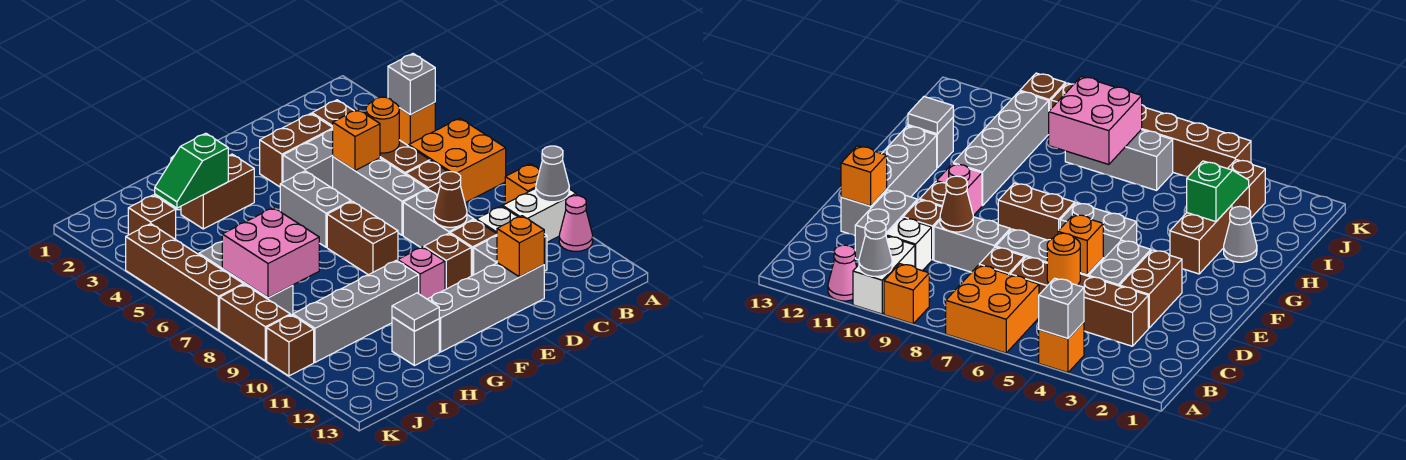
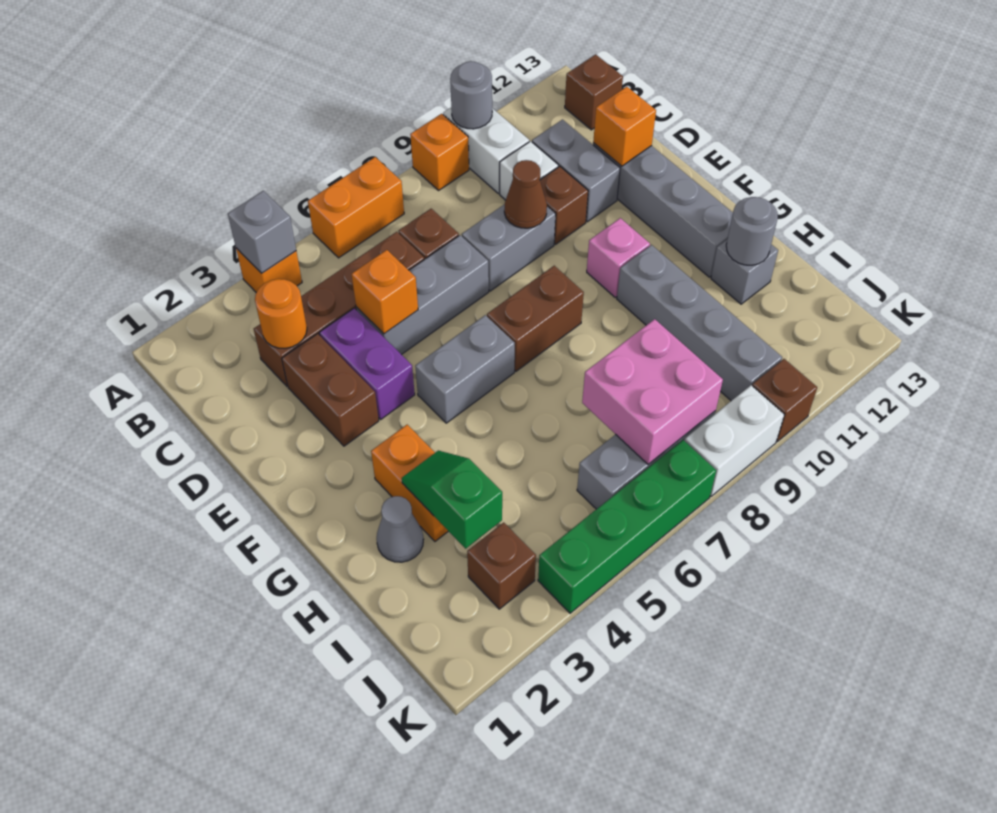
orange 2x2 brick [409,118,506,203] -> orange 1x2 brick [308,157,404,258]
grey 1x1 cone [536,146,569,202] -> grey 1x1 round brick [450,61,492,129]
pink 1x1 cone [559,196,593,251] -> none
orange 1x1 round brick [366,97,399,153] -> orange 1x1 round brick moved to [255,279,307,348]
grey 1x2 brick [283,129,333,188] -> purple 1x2 brick [319,308,415,419]
brown 1x1 brick [424,233,471,290] -> brown 1x1 brick moved to [565,54,623,130]
brown 1x2 brick [181,154,254,229] -> orange 1x2 brick [371,425,448,541]
green 1x2 slope [155,133,228,208] -> green 1x2 slope turned to [402,451,502,549]
grey 1x1 tile [392,293,439,331] -> grey 1x1 round brick [726,197,778,265]
brown 1x4 brick [126,224,243,330] -> green 1x4 brick [538,440,716,613]
brown 1x2 brick [220,284,290,361] -> white 1x2 brick [684,385,784,496]

